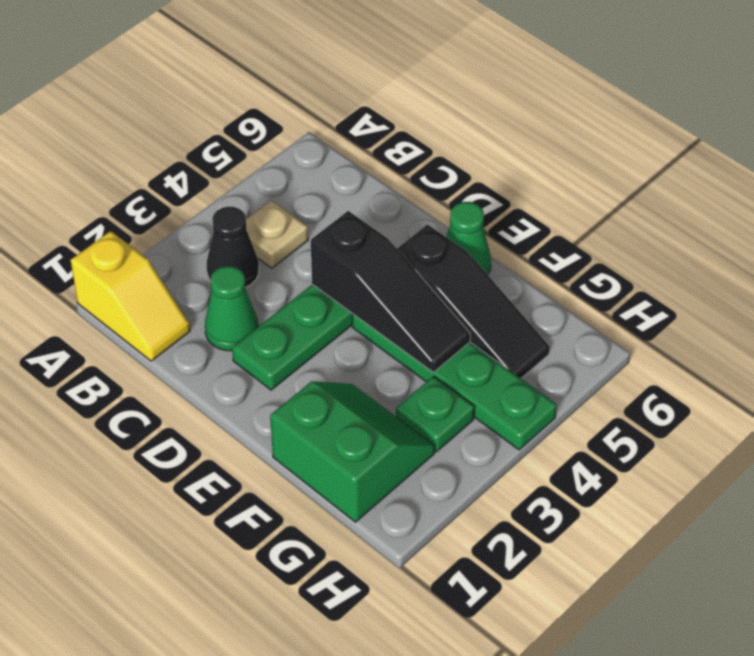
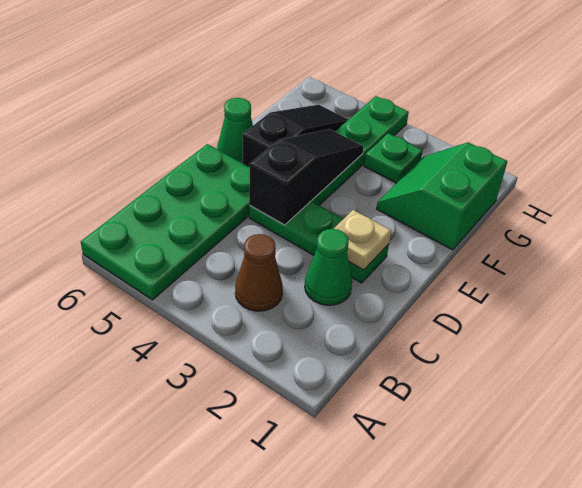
yellow 1x2 slope [71,231,190,361] -> none
none -> green 2x4 plate [81,144,250,300]
black 1x1 cone [207,207,259,287] -> brown 1x1 cone [235,234,283,311]
tan 1x1 plate [246,200,308,268] -> tan 1x1 plate moved to [334,210,391,270]

